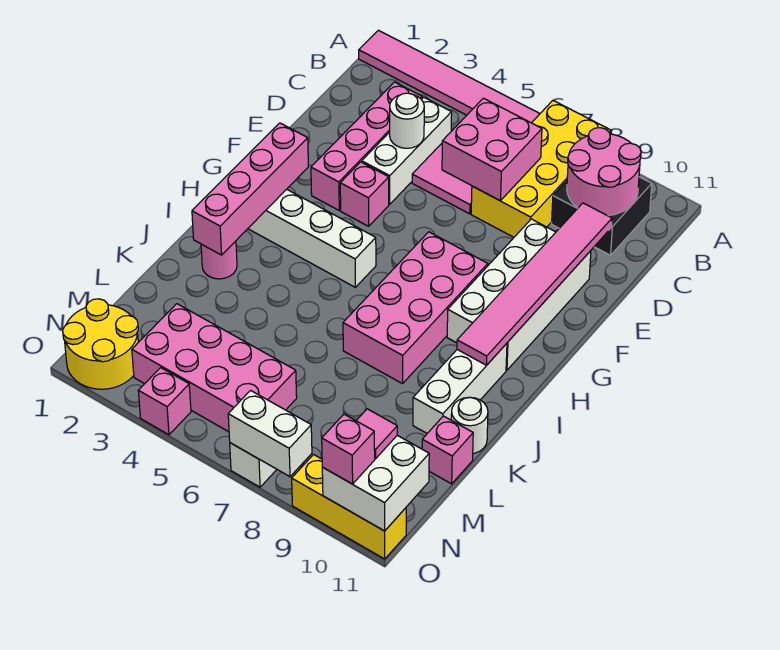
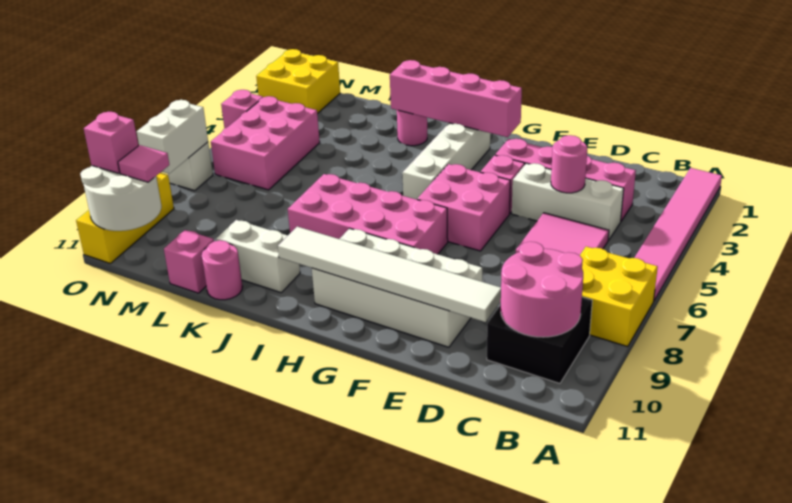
yellow 2x4 brick [471,101,611,237] -> yellow 2x2 brick [580,247,658,346]
pink 2x2 brick [442,98,542,201] -> pink 2x2 brick moved to [417,164,510,251]
white 1x1 round brick [390,93,424,148] -> pink 1x1 round brick [551,135,587,193]
pink 1x6 tile [457,203,612,365] -> white 1x6 tile [278,227,501,322]
white 1x3 brick [413,343,507,433] -> white 1x2 brick [216,220,300,292]
white 1x1 round brick [451,397,488,453] -> pink 1x1 round brick [202,240,243,300]
pink 2x4 brick [132,304,297,432] -> pink 2x3 brick [211,96,320,190]
yellow 2x2 round brick [63,299,138,389] -> yellow 2x2 brick [256,49,340,114]
white 2x2 brick [322,435,429,531] -> white 2x2 round brick [80,166,162,231]

